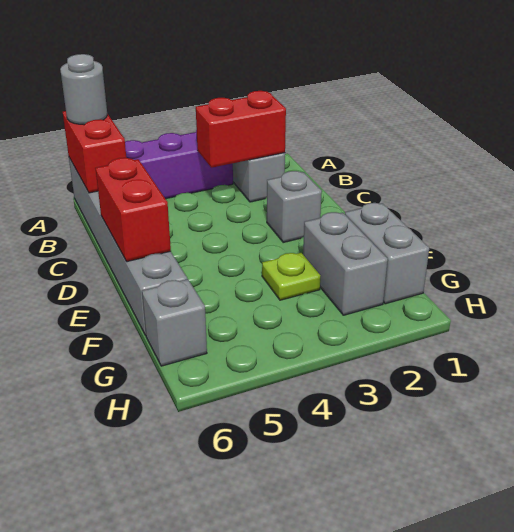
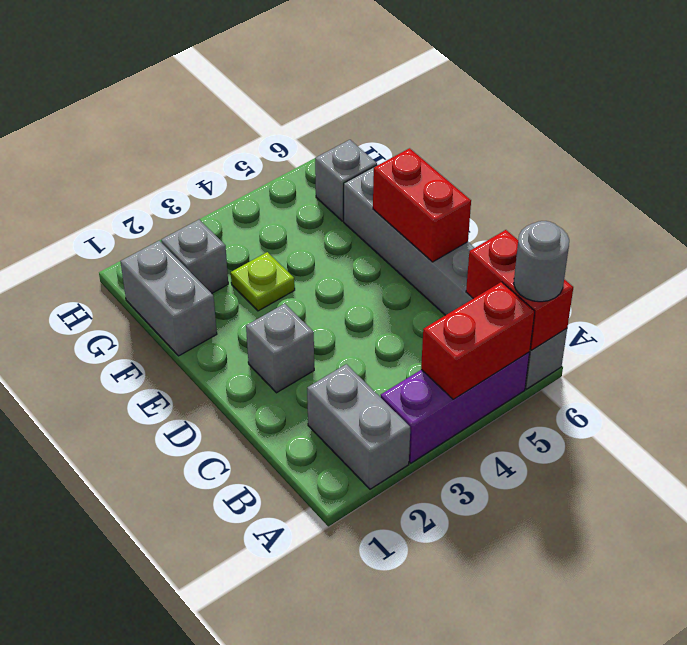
red 1x2 brick [196,91,286,168] -> red 1x2 brick moved to [421,282,535,399]
grey 1x2 brick [303,212,388,315] -> grey 1x1 brick [161,220,228,293]

